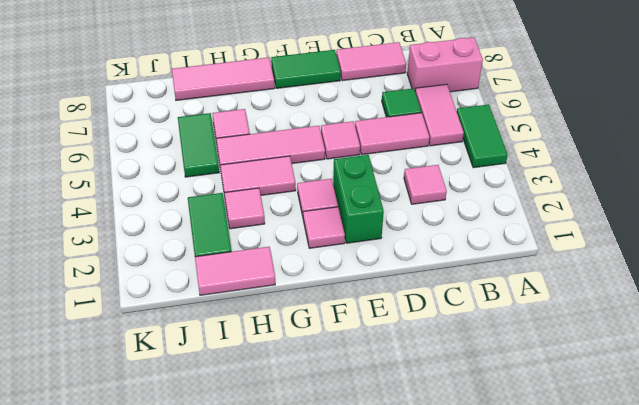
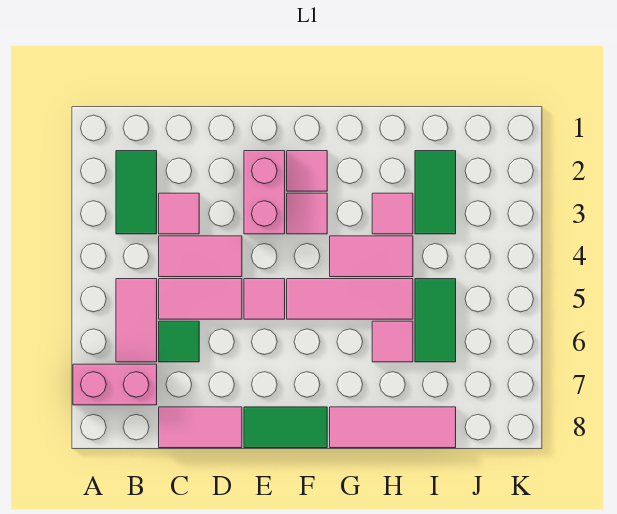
green 1x2 tile [457,104,508,168] -> green 1x2 tile moved to [116,151,157,234]
green 1x2 brick [333,155,384,243] -> pink 1x2 brick [244,151,285,234]
pink 1x2 tile [195,247,275,295] -> pink 1x2 tile moved to [159,236,242,277]

